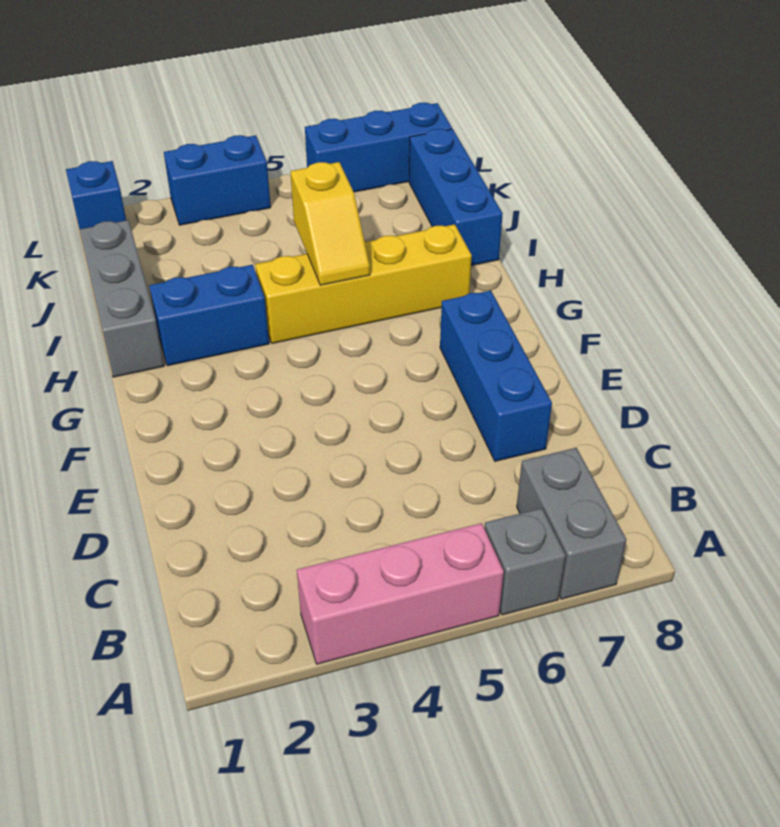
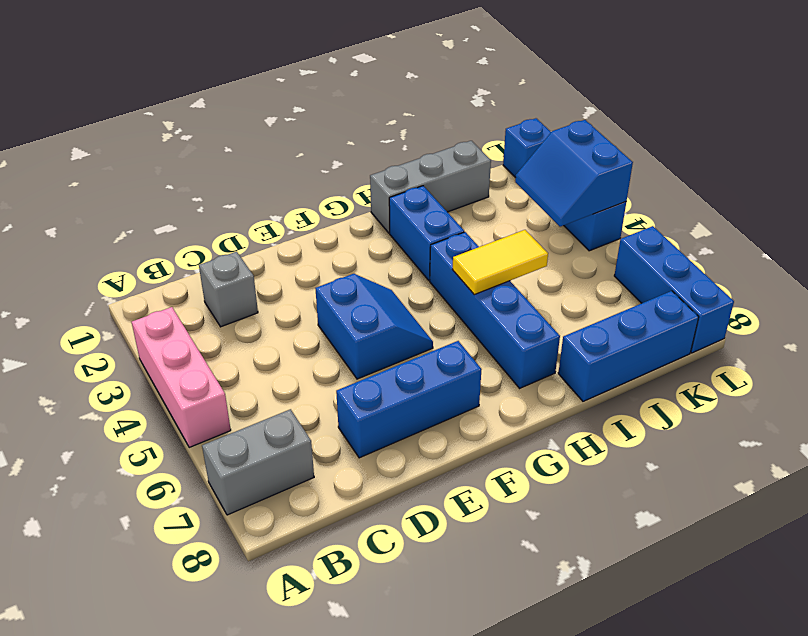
grey 1x1 brick [484,508,566,615] -> grey 1x1 brick moved to [199,252,258,327]
none -> blue 2x2 slope [315,274,433,379]
yellow 1x4 brick [255,224,472,343] -> blue 1x4 brick [430,232,560,388]
yellow 1x2 slope [290,162,370,285] -> yellow 1x2 tile [452,230,548,295]
none -> blue 2x2 slope [515,120,633,227]

